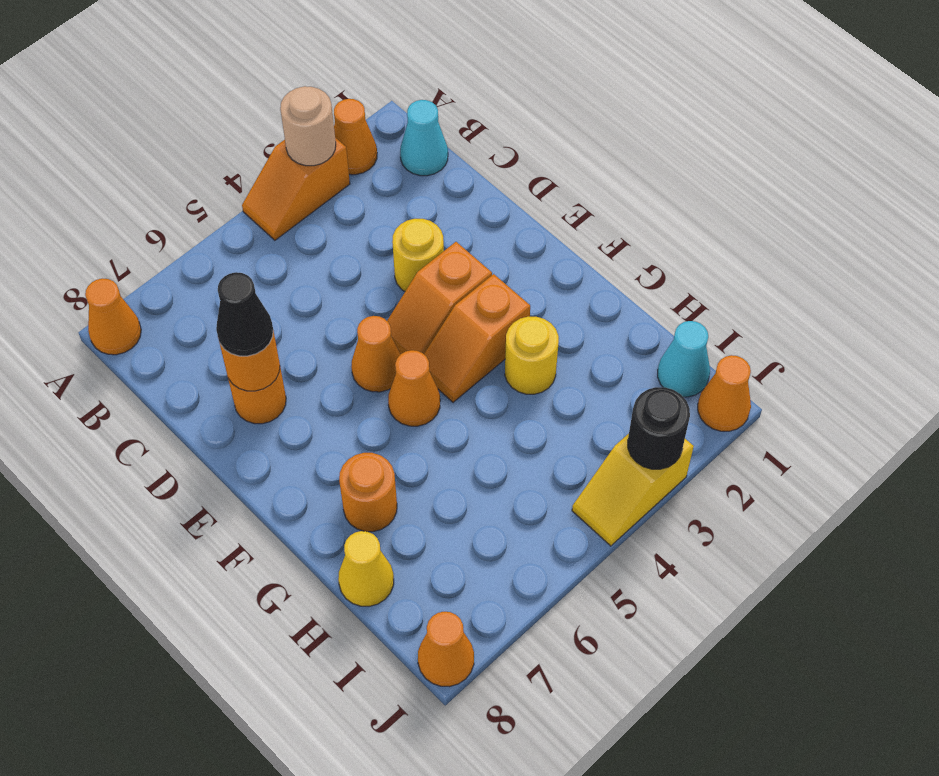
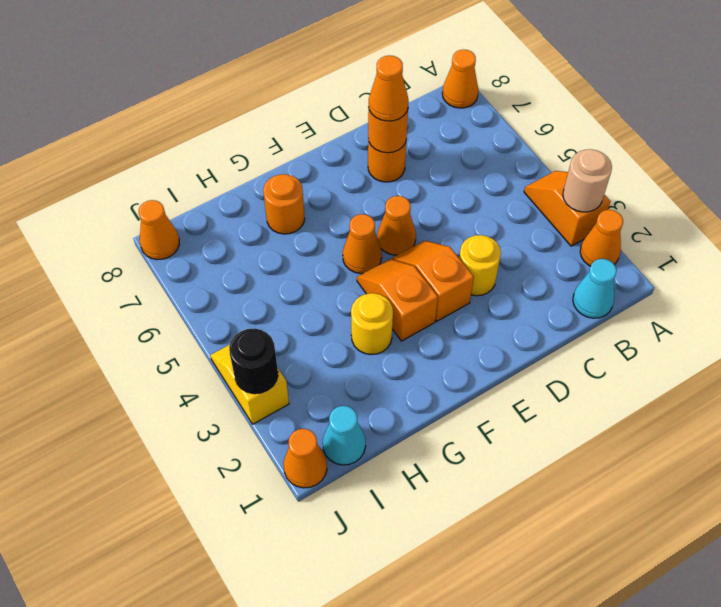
black 1x1 cone [216,272,273,356] -> orange 1x1 cone [369,55,409,121]
yellow 1x1 cone [338,531,394,606] -> none

